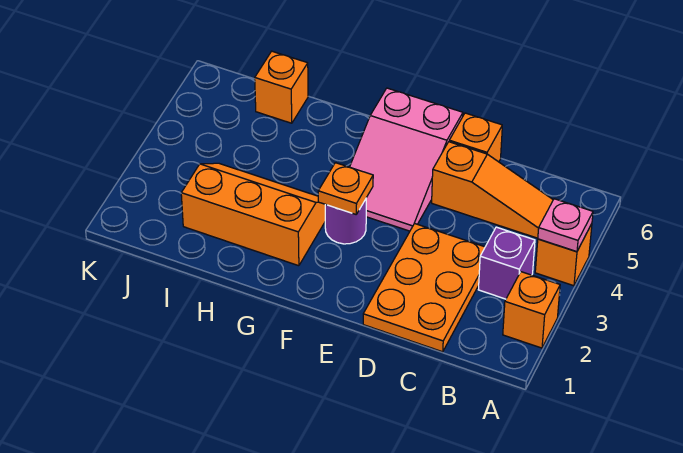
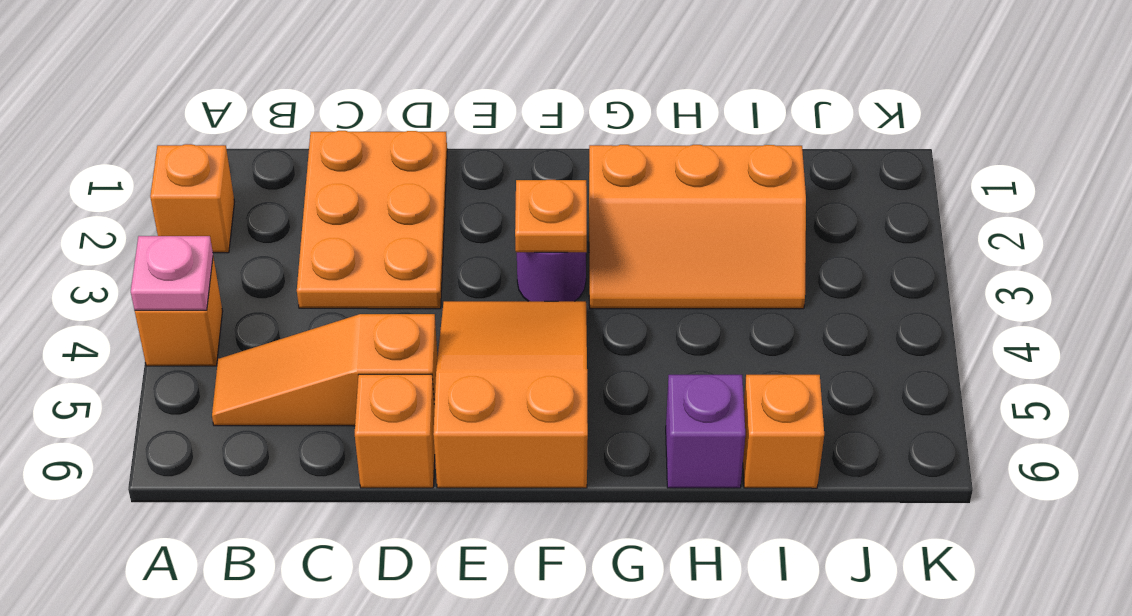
purple 1x1 brick [478,227,535,299] -> purple 1x1 brick moved to [666,375,745,488]
pink 2x3 slope [350,88,463,231] -> orange 2x3 slope [433,301,588,488]

